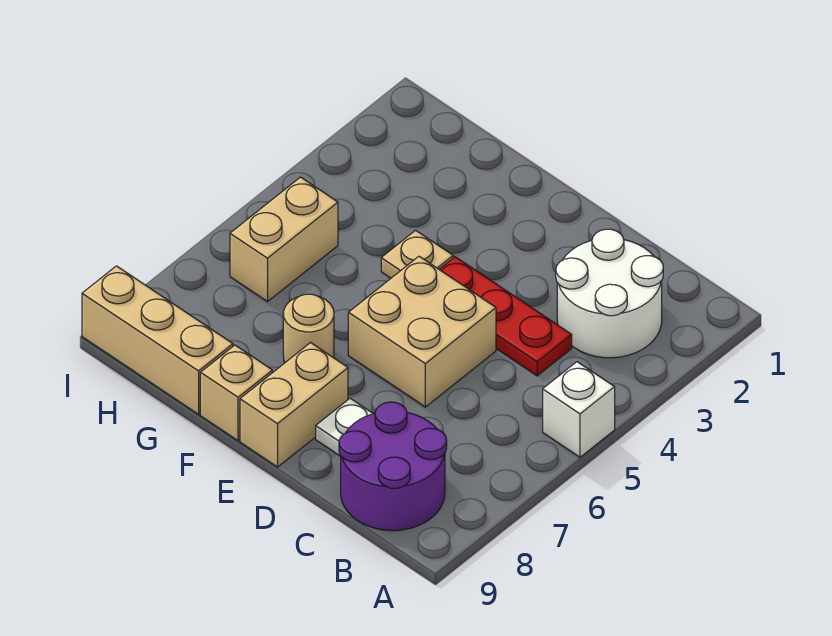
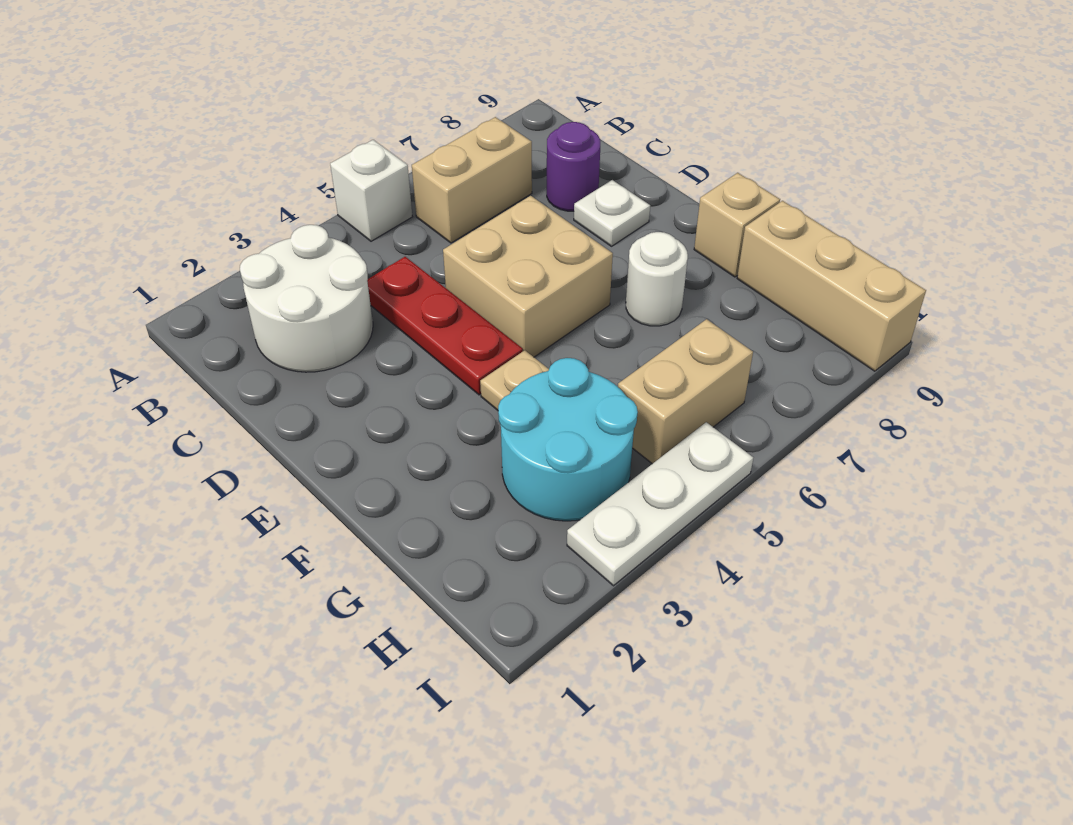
purple 2x2 round brick [339,402,447,531] -> purple 1x1 round brick [547,122,600,211]
tan 1x2 brick [240,343,348,467] -> tan 1x2 brick moved to [412,117,532,243]
tan 1x1 round brick [283,294,334,362] -> white 1x1 round brick [626,232,688,326]
none -> cyan 2x2 round brick [498,358,638,521]
none -> white 1x3 plate [567,422,753,586]

